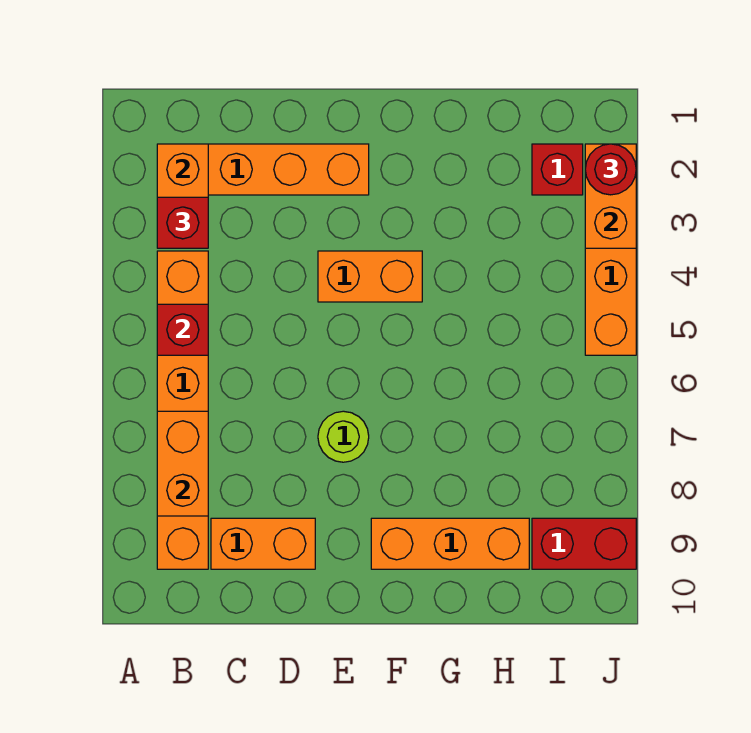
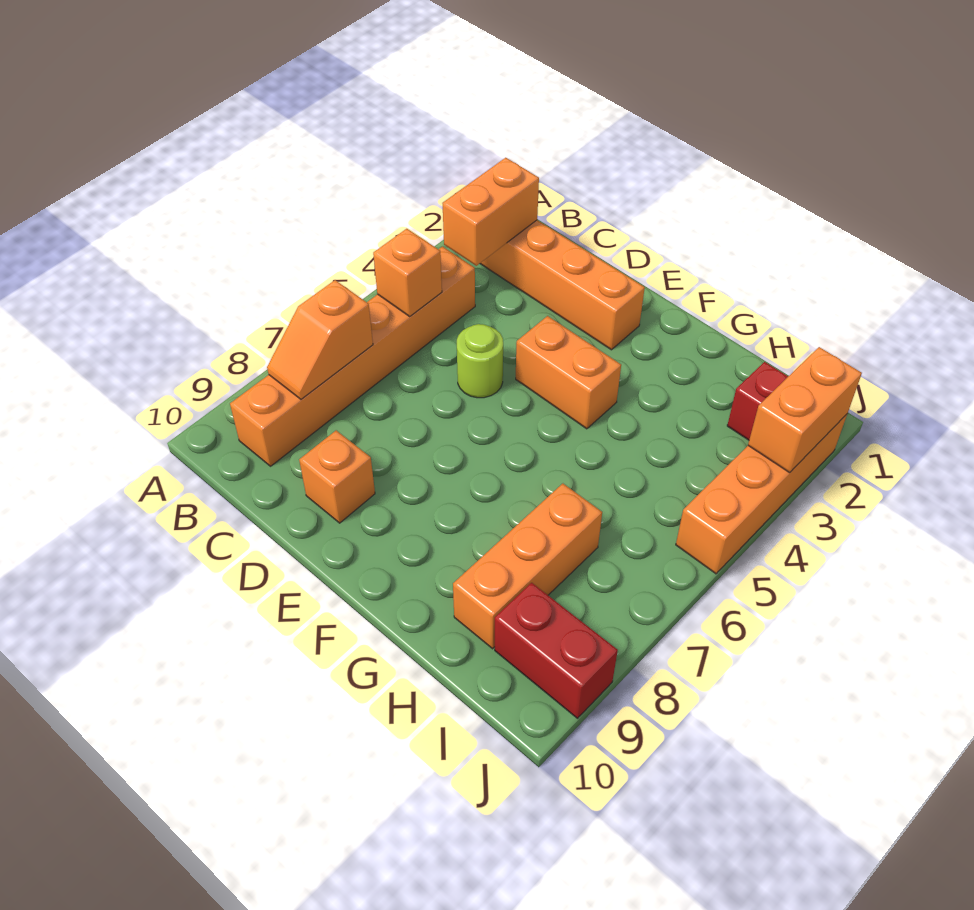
red 1x1 brick [157,197,208,248] -> none
red 1x1 brick [157,304,208,355] -> orange 1x1 brick [373,229,442,316]
orange 1x2 brick [157,411,208,516] -> orange 1x2 slope [267,280,373,399]
orange 1x2 brick [211,518,315,569] -> orange 1x1 brick [299,430,375,523]
lime 1x1 round brick [318,411,369,462] -> lime 1x1 round brick moved to [457,324,503,398]
orange 1x3 brick [371,518,529,569] -> orange 1x3 brick turned to [453,484,602,649]
red 1x1 round brick [585,144,636,195] -> none

